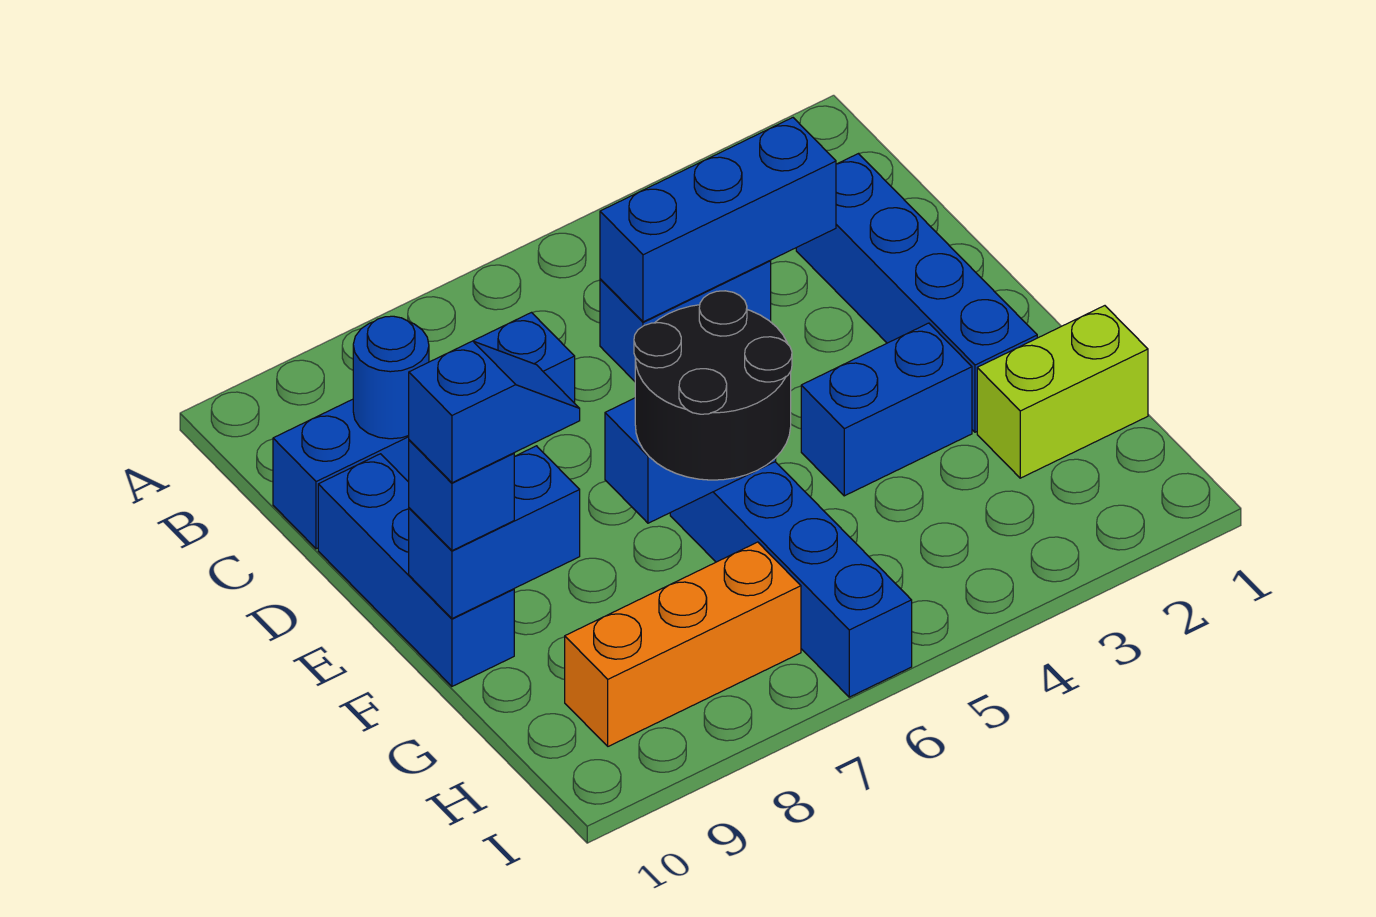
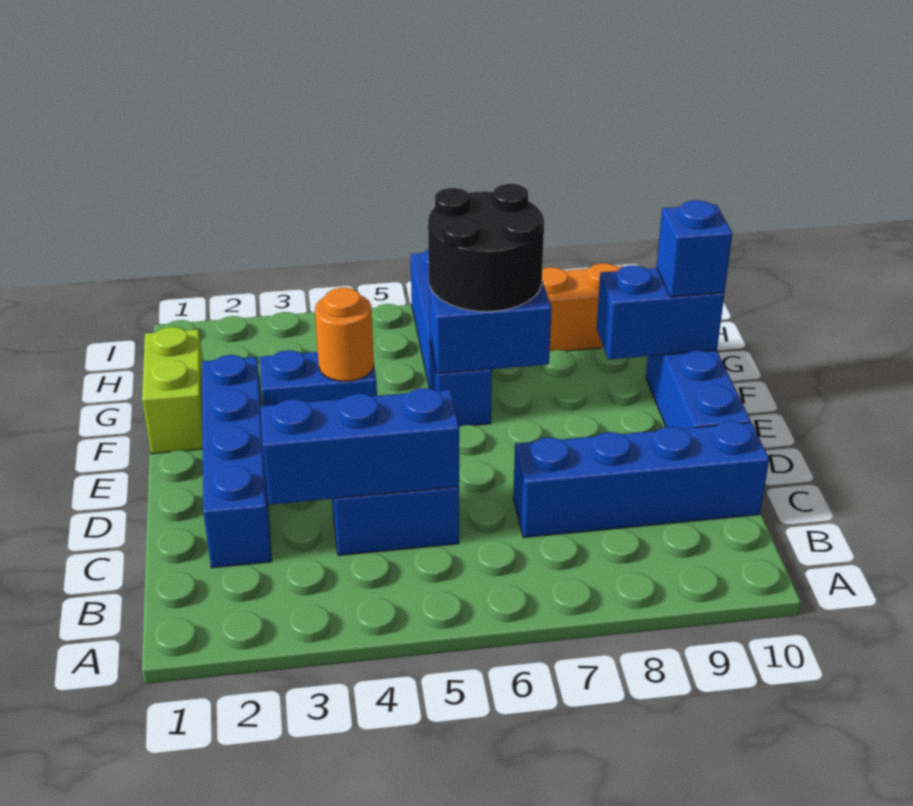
blue 1x1 round brick [353,316,429,439] -> none
none -> orange 1x1 round brick [315,288,374,381]
blue 1x2 slope [409,341,580,483] -> none
lime 1x2 brick [977,306,1148,478] -> lime 1x2 brick turned to [142,327,203,454]

